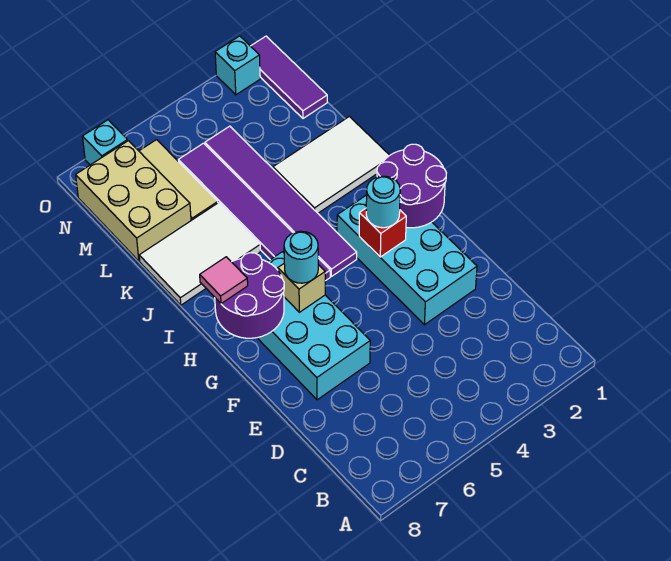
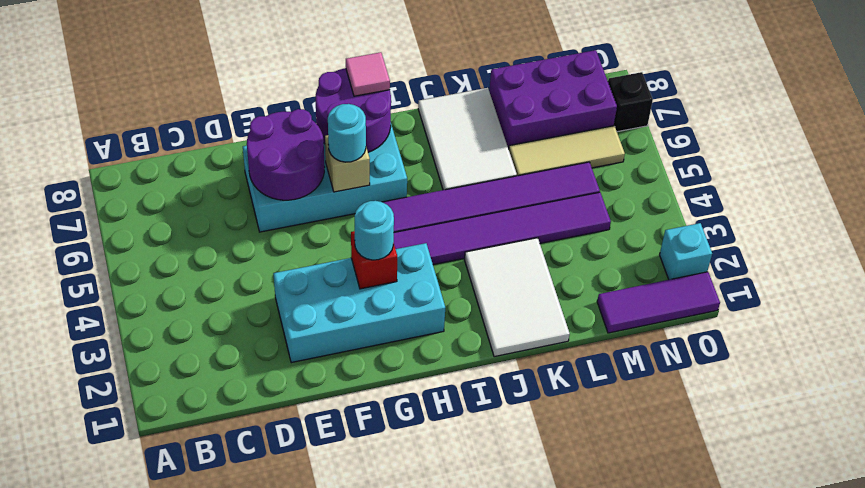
purple 2x2 round brick [377,144,446,228] -> purple 2x2 round brick moved to [247,109,325,200]
tan 2x3 brick [76,141,191,261] -> purple 2x3 brick [489,50,617,149]
cyan 1x1 brick [82,120,128,165] -> black 1x1 brick [608,72,653,132]

